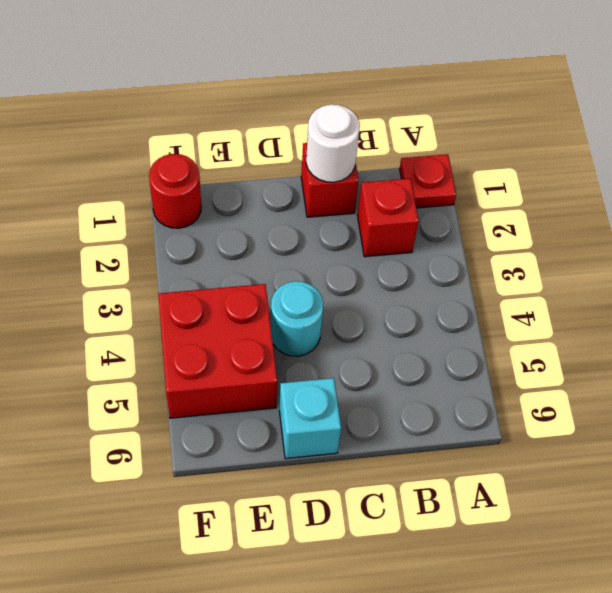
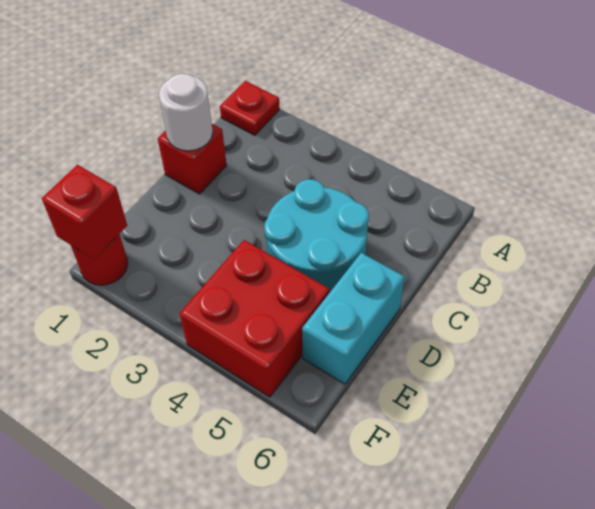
red 1x1 brick [357,178,419,257] -> red 1x1 brick moved to [42,165,127,259]
cyan 1x1 round brick [271,281,323,356] -> cyan 2x2 round brick [264,179,369,293]
cyan 1x1 brick [279,378,341,459] -> cyan 1x2 brick [302,253,405,384]

